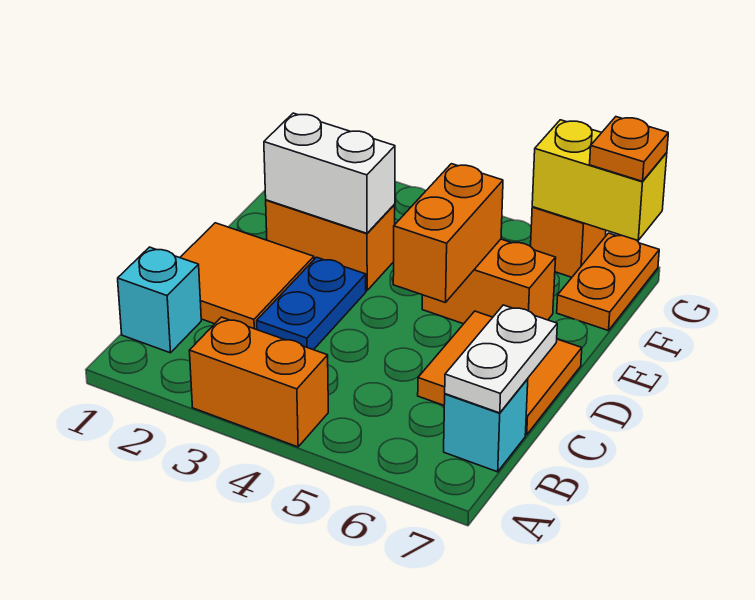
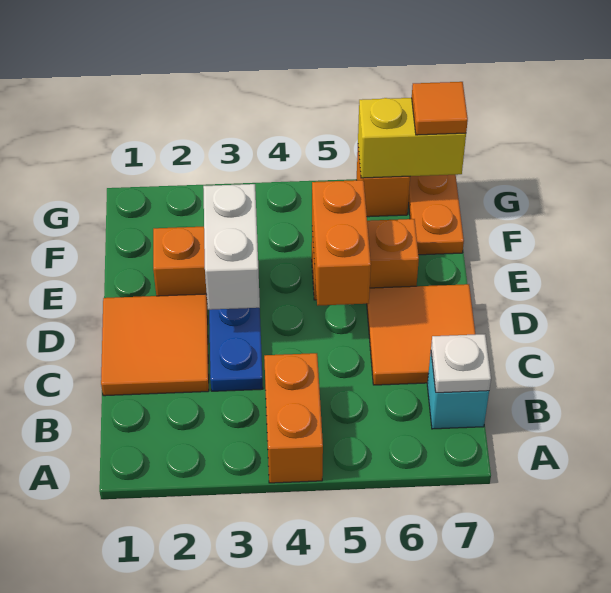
orange 1x2 brick [189,317,328,447] -> orange 1x2 brick turned to [264,353,323,483]
cyan 1x1 brick [118,247,201,353] -> none
white 1x2 plate [445,305,557,413] -> white 1x1 plate [431,334,491,393]
white 1x2 brick [264,113,395,233] -> white 1x2 brick turned to [203,184,260,310]
orange 1x1 plate [590,117,668,181] -> orange 1x1 tile [412,82,468,135]

